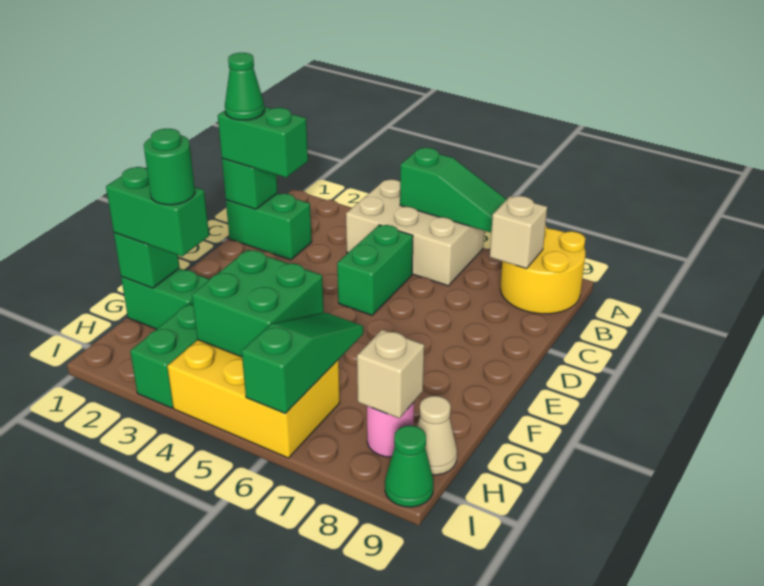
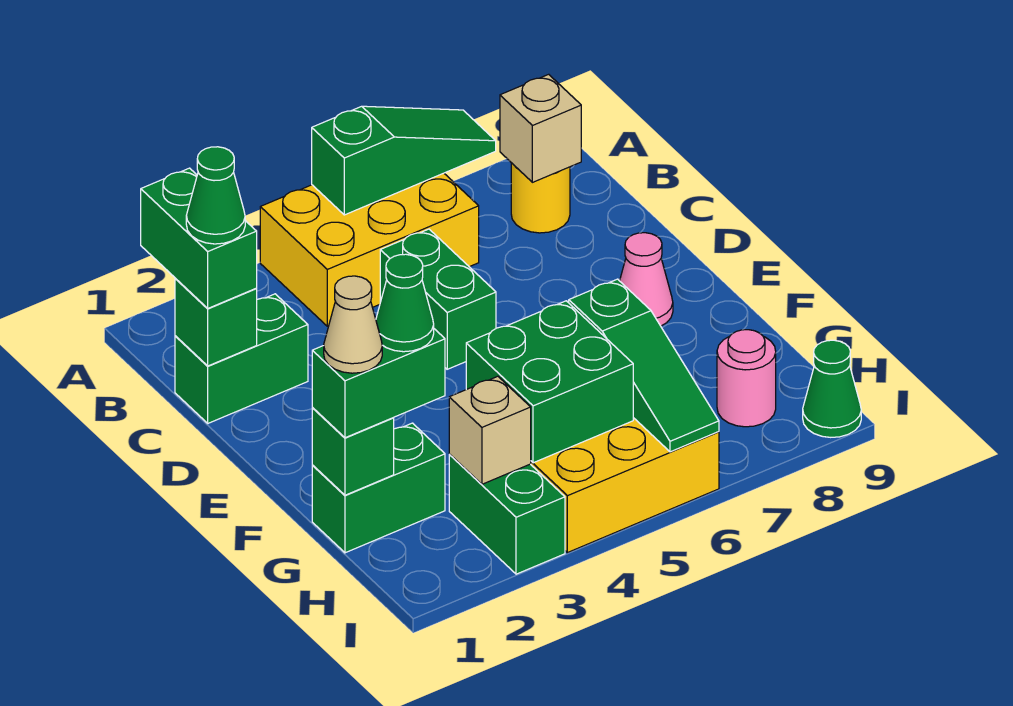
tan 2x3 brick [346,180,484,286] -> yellow 2x3 brick [260,173,479,326]
yellow 2x2 round brick [500,225,585,314] -> yellow 1x1 round brick [511,163,570,233]
green 1x2 brick [218,107,308,177] -> green 1x2 brick turned to [141,168,257,308]
none -> pink 1x1 cone [620,233,673,326]
green 1x1 round brick [144,129,195,205] -> green 1x1 cone [376,254,434,352]
green 1x3 slope [242,313,363,414] -> green 1x3 slope turned to [569,279,719,452]
tan 1x1 brick [357,330,424,418] -> tan 1x1 brick moved to [449,376,531,484]
tan 1x1 cone [417,396,457,475] -> tan 1x1 cone moved to [324,276,382,373]

